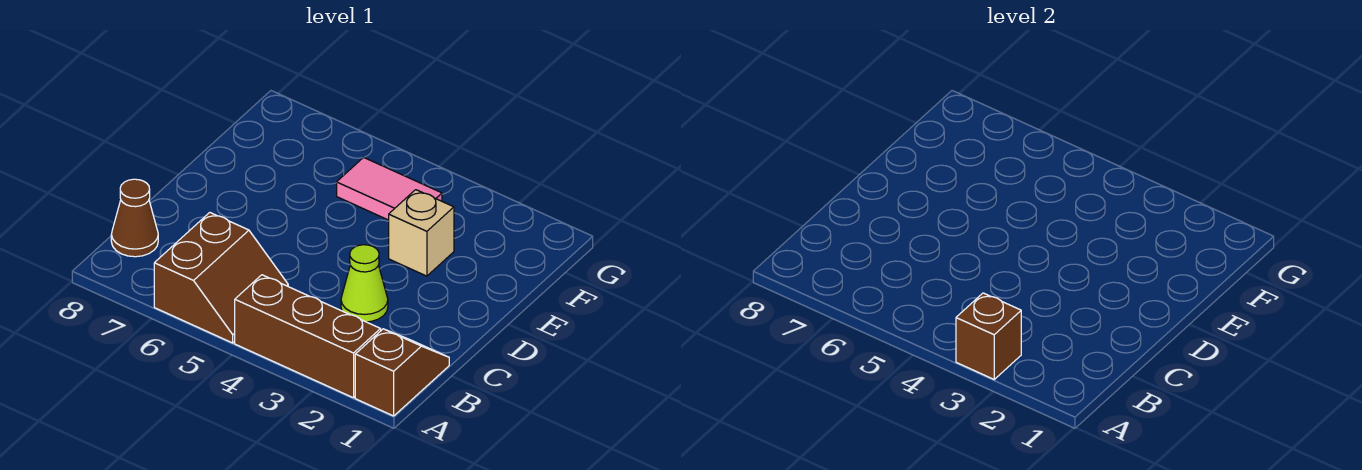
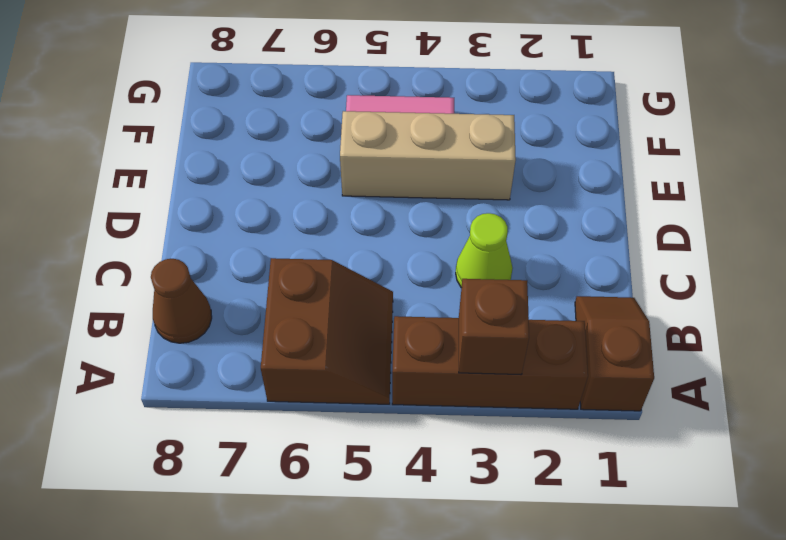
tan 1x1 brick [389,190,454,276] -> tan 1x3 brick [340,111,516,200]

